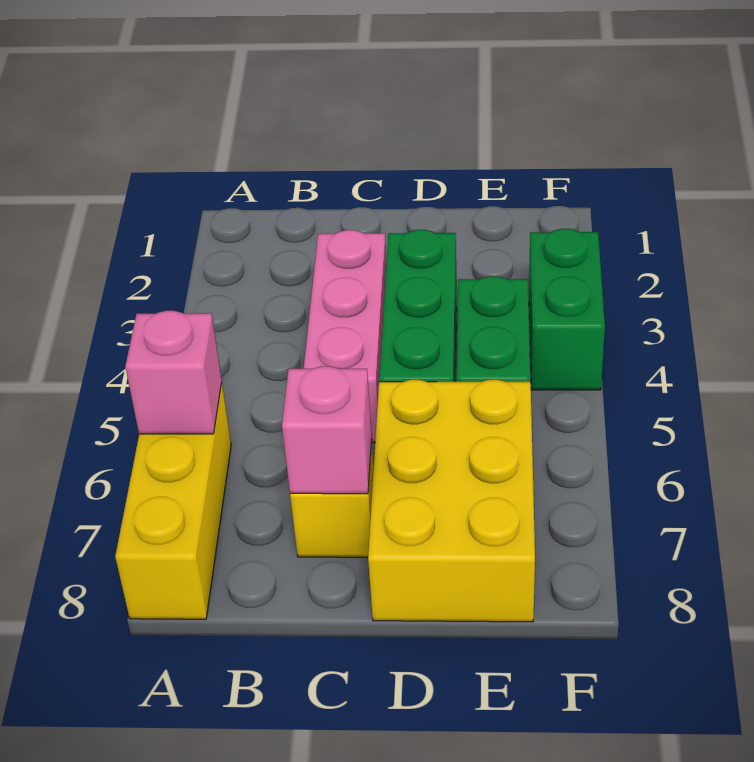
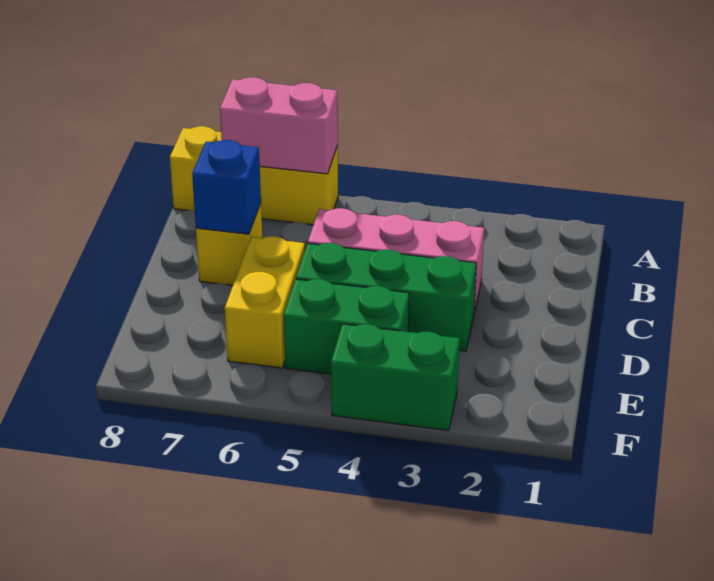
pink 1x1 brick [125,311,222,434] -> pink 1x2 brick [220,77,338,174]
pink 1x1 brick [282,366,372,494] -> blue 1x1 brick [192,140,261,234]
yellow 2x3 brick [368,380,535,622] -> yellow 1x2 brick [225,236,305,368]

